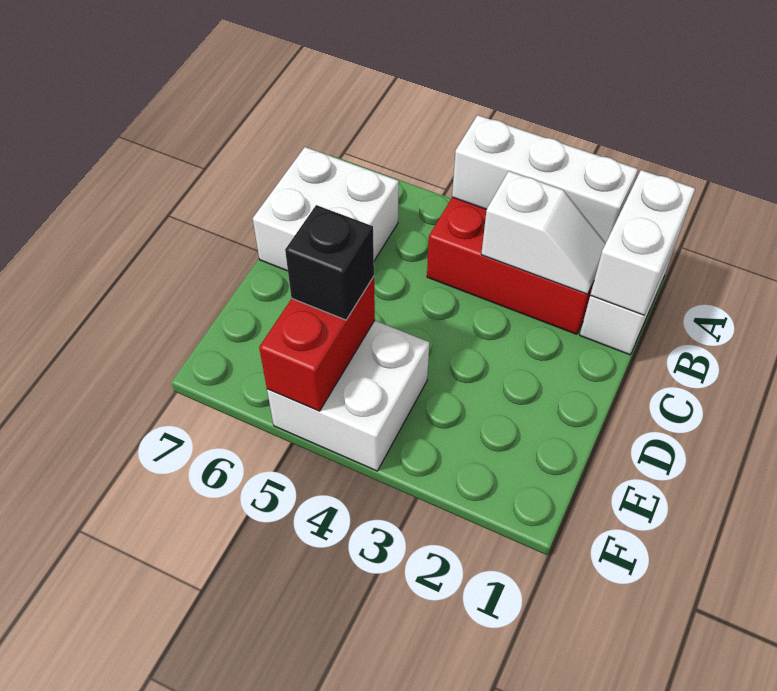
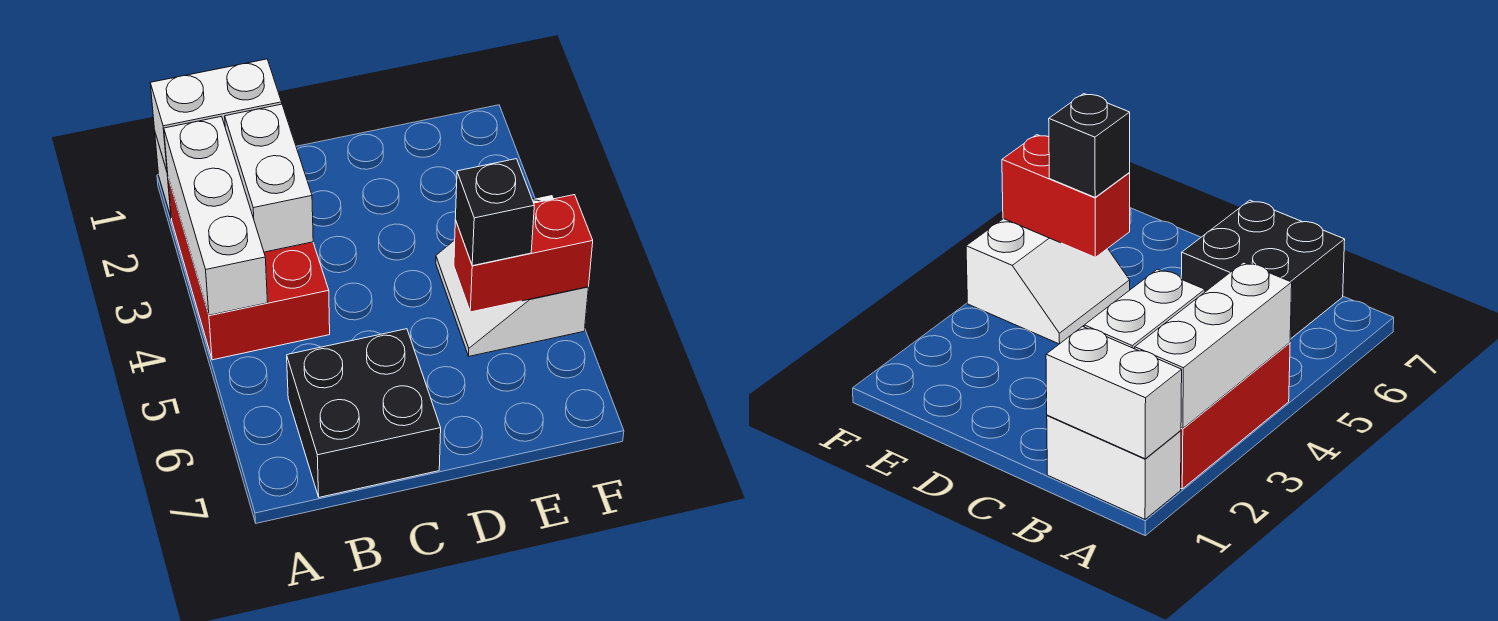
white 1x2 slope [481,171,606,294] -> white 1x2 brick [225,104,313,252]
white 2x2 brick [253,147,399,271] -> black 2x2 brick [287,329,441,497]
white 2x2 brick [267,321,429,471] -> white 2x2 slope [436,195,588,356]

